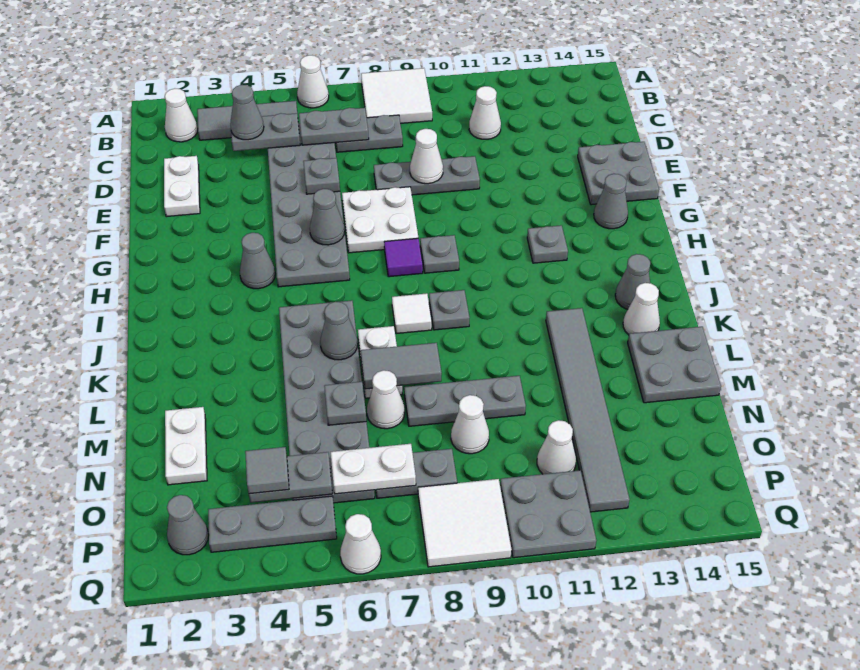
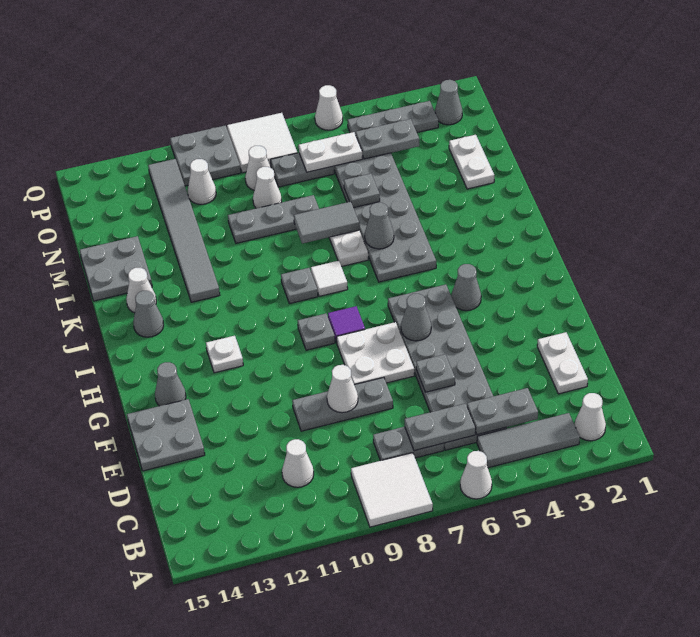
grey 1x1 cone [230,85,264,140] -> none
grey 1x1 plate [527,225,568,263] -> white 1x1 plate [206,336,243,373]
white 1x1 cone [367,370,405,429] -> white 1x1 cone moved to [245,146,271,190]
grey 1x1 tile [245,447,289,494] -> none

